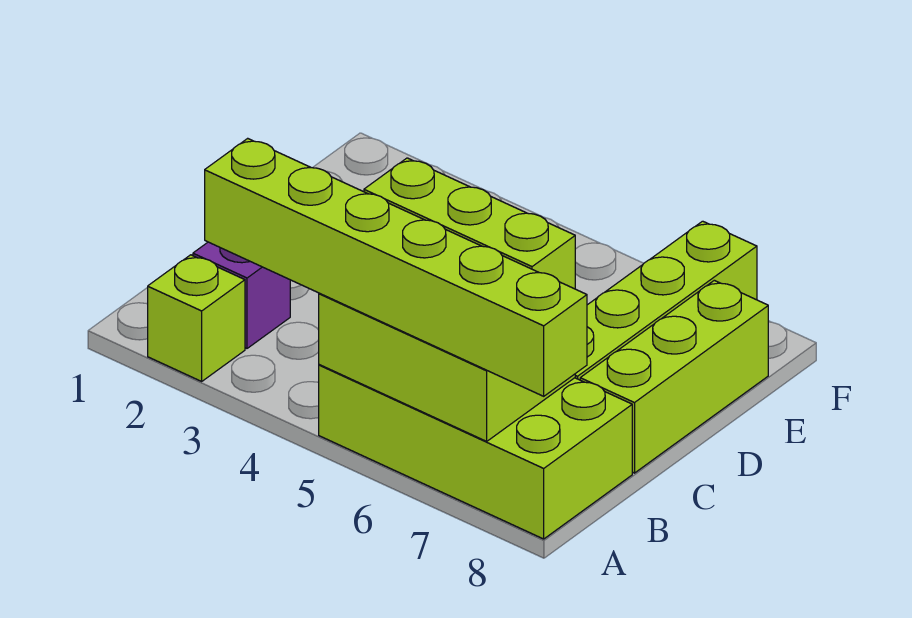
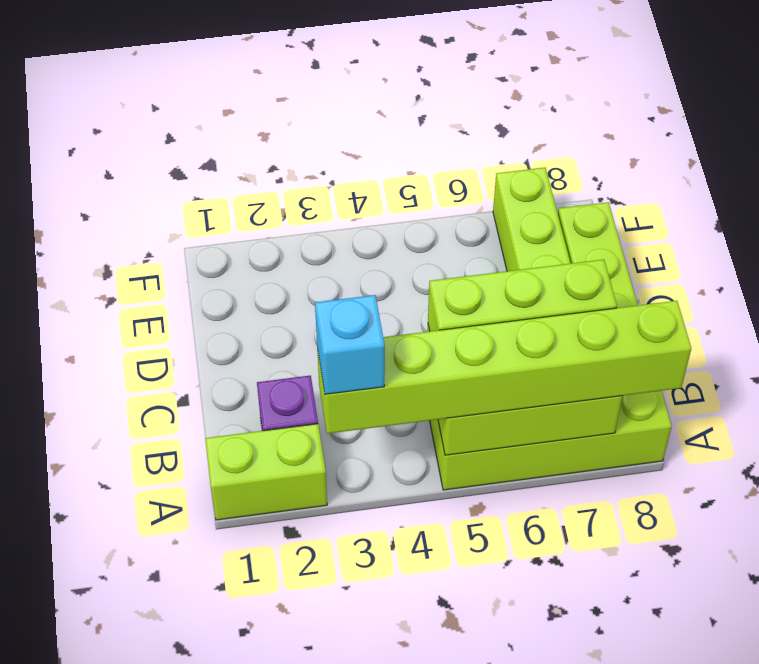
lime 1x1 brick [148,255,245,381] -> lime 1x2 brick [205,424,327,520]
none -> cyan 1x1 brick [315,295,385,394]

